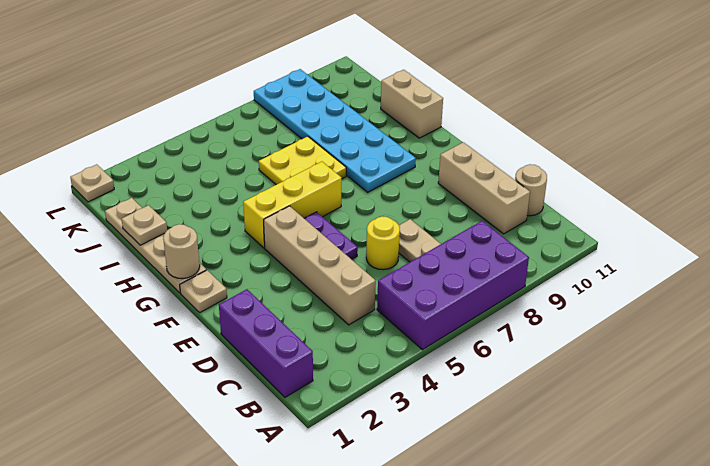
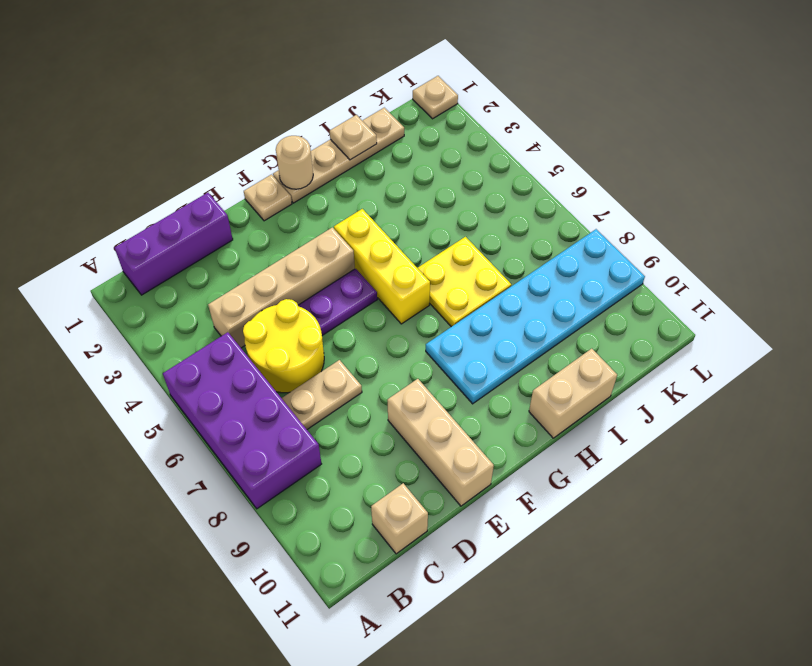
tan 1x3 brick [438,142,530,234] -> tan 1x3 brick turned to [387,379,494,506]
tan 1x1 round brick [515,164,547,216] -> tan 1x1 brick [371,483,428,554]
yellow 1x1 round brick [366,217,400,270] -> yellow 2x2 round brick [243,299,324,393]

